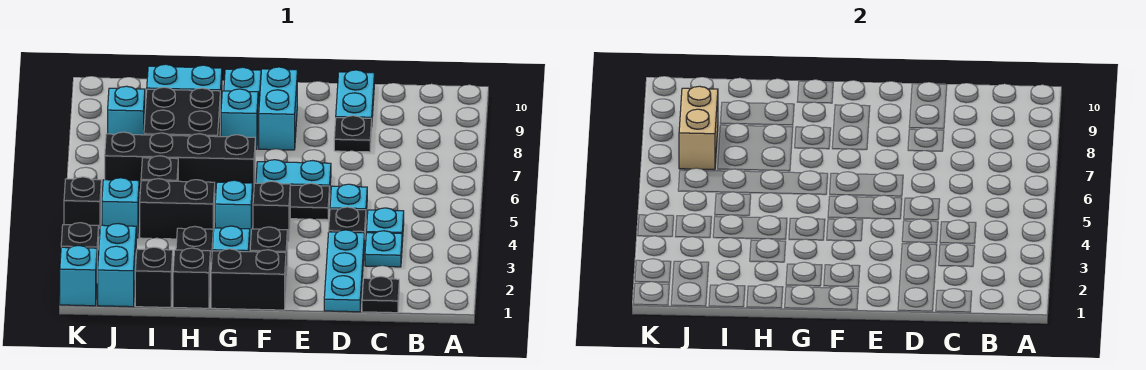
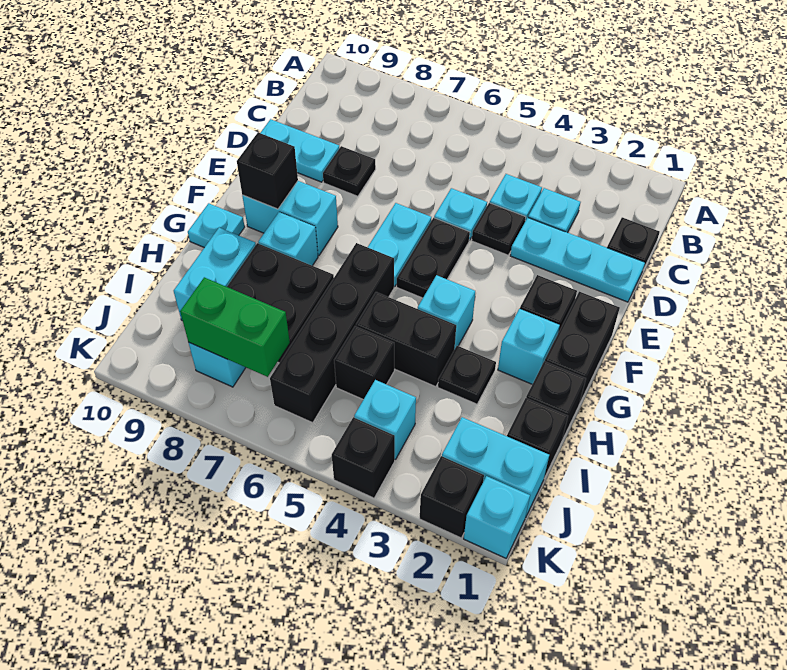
black 1x1 brick [253,181,290,242] -> black 1x1 brick moved to [237,133,298,209]
black 1x2 brick [140,179,215,239] -> black 1x2 brick turned to [356,292,456,387]
tan 1x2 brick [679,86,718,170] -> green 1x2 brick [180,277,290,377]

